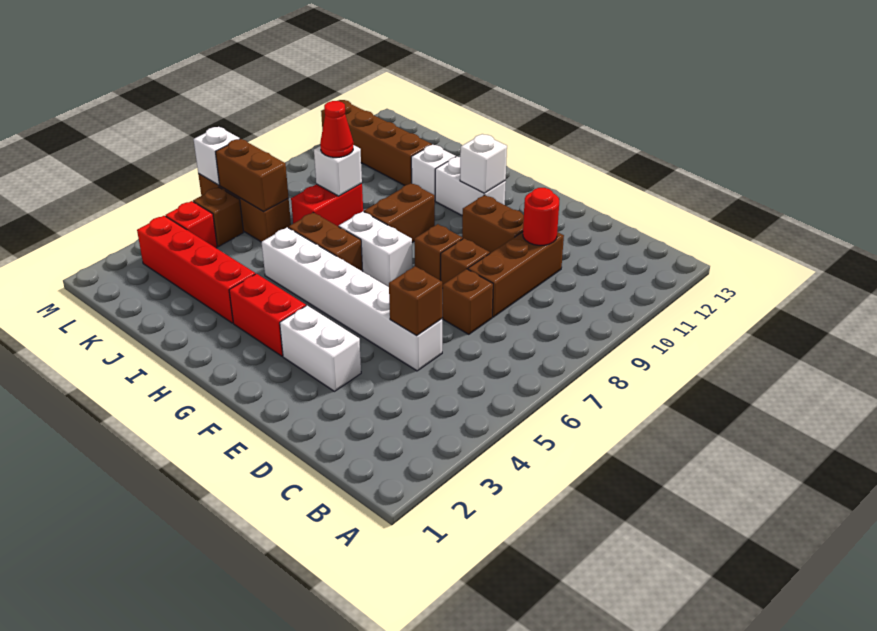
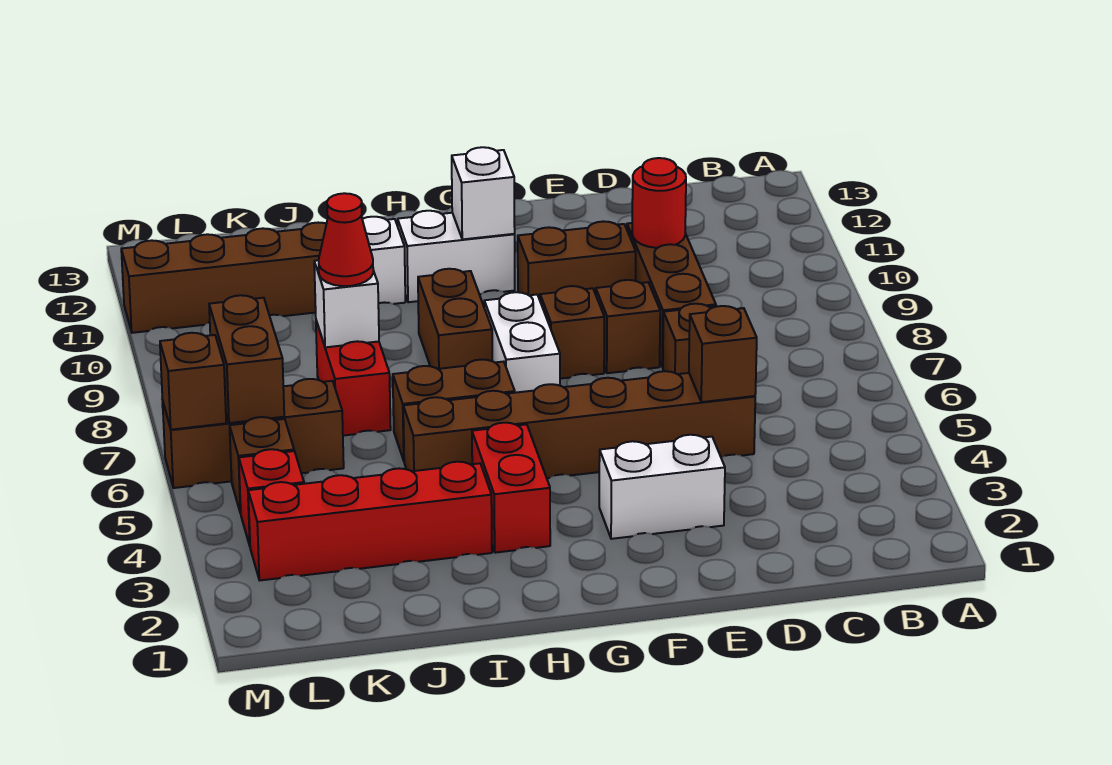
white 1x6 brick [262,227,442,371] -> brown 1x6 brick [403,371,755,478]
red 1x2 brick [229,274,306,356] -> red 1x2 brick turned to [472,423,550,553]
white 1x2 brick [339,211,412,287] -> white 1x2 brick turned to [484,292,560,393]
brown 1x2 brick [216,139,289,212] -> brown 1x2 brick turned to [209,295,284,423]
white 1x1 brick [194,127,240,185] -> brown 1x1 brick [160,333,226,430]

